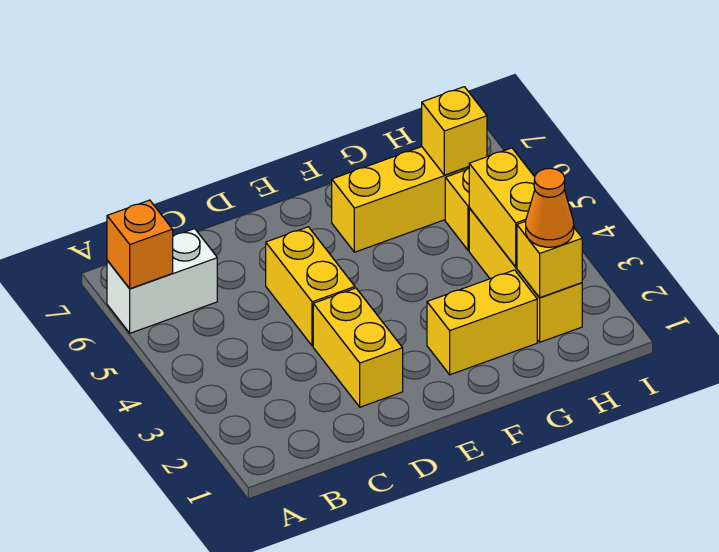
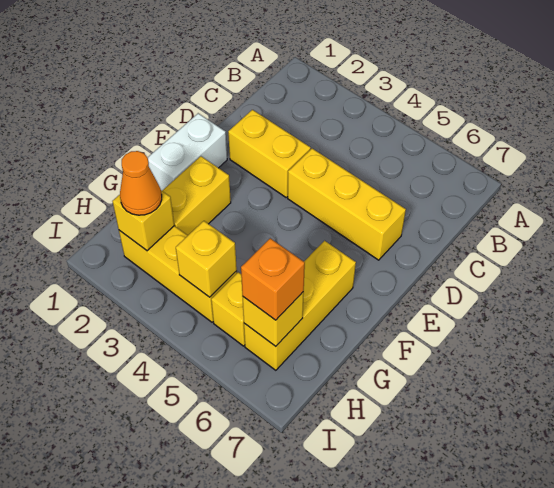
white 1x2 brick [107,229,217,333] -> white 1x2 brick moved to [147,113,227,190]
orange 1x1 brick [107,200,173,289] -> orange 1x1 brick moved to [241,238,305,320]
yellow 1x2 brick [266,227,355,346] -> yellow 1x3 brick [288,148,406,260]
yellow 1x2 brick [469,148,535,267] -> yellow 1x1 brick [176,221,237,297]

